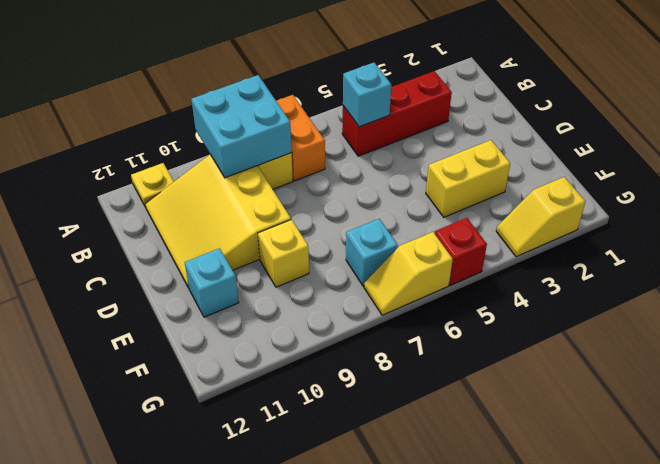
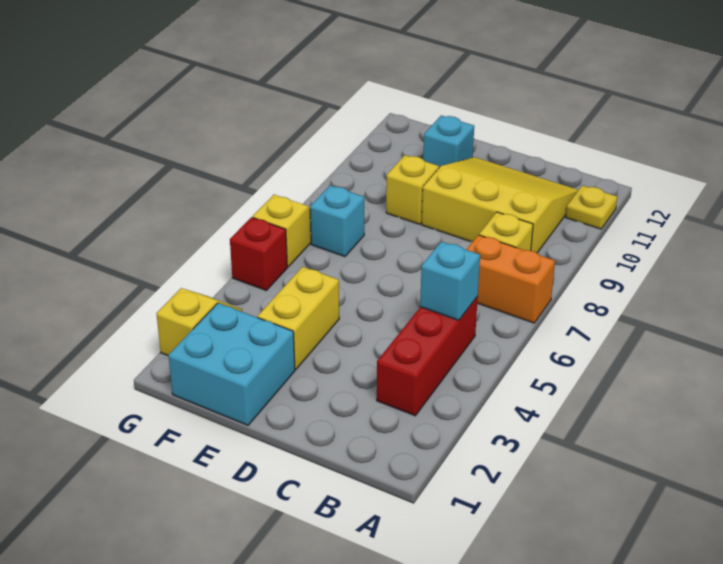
cyan 2x2 brick [191,75,292,178] -> cyan 2x2 brick moved to [168,303,295,425]

